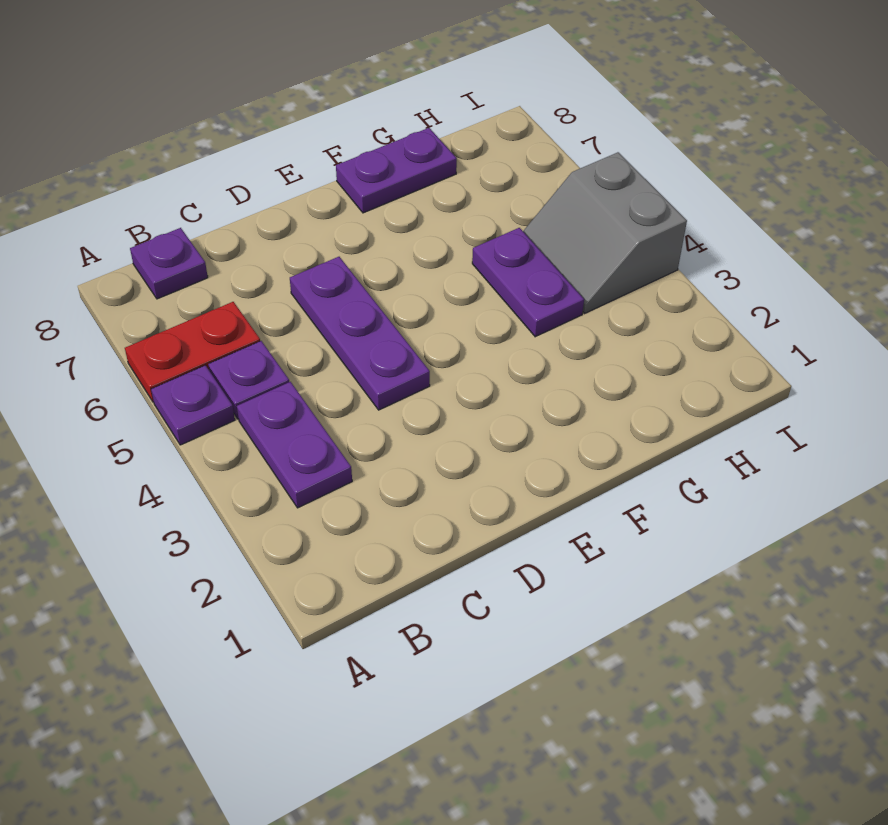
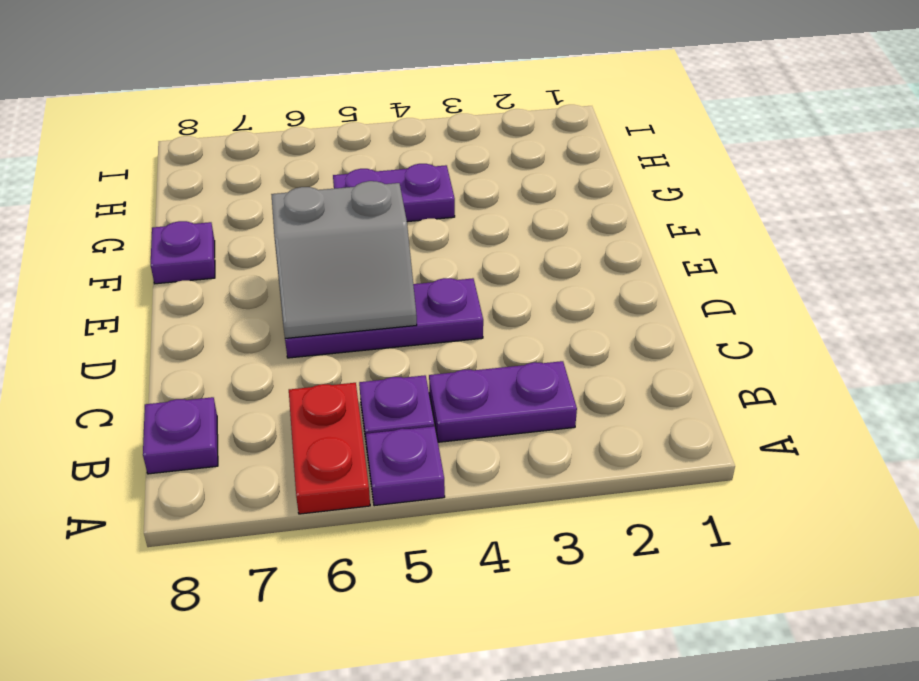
purple 1x2 plate [336,128,457,213] -> purple 1x1 plate [151,221,215,284]
grey 2x2 slope [523,152,687,313] -> grey 2x2 slope moved to [271,181,417,338]

